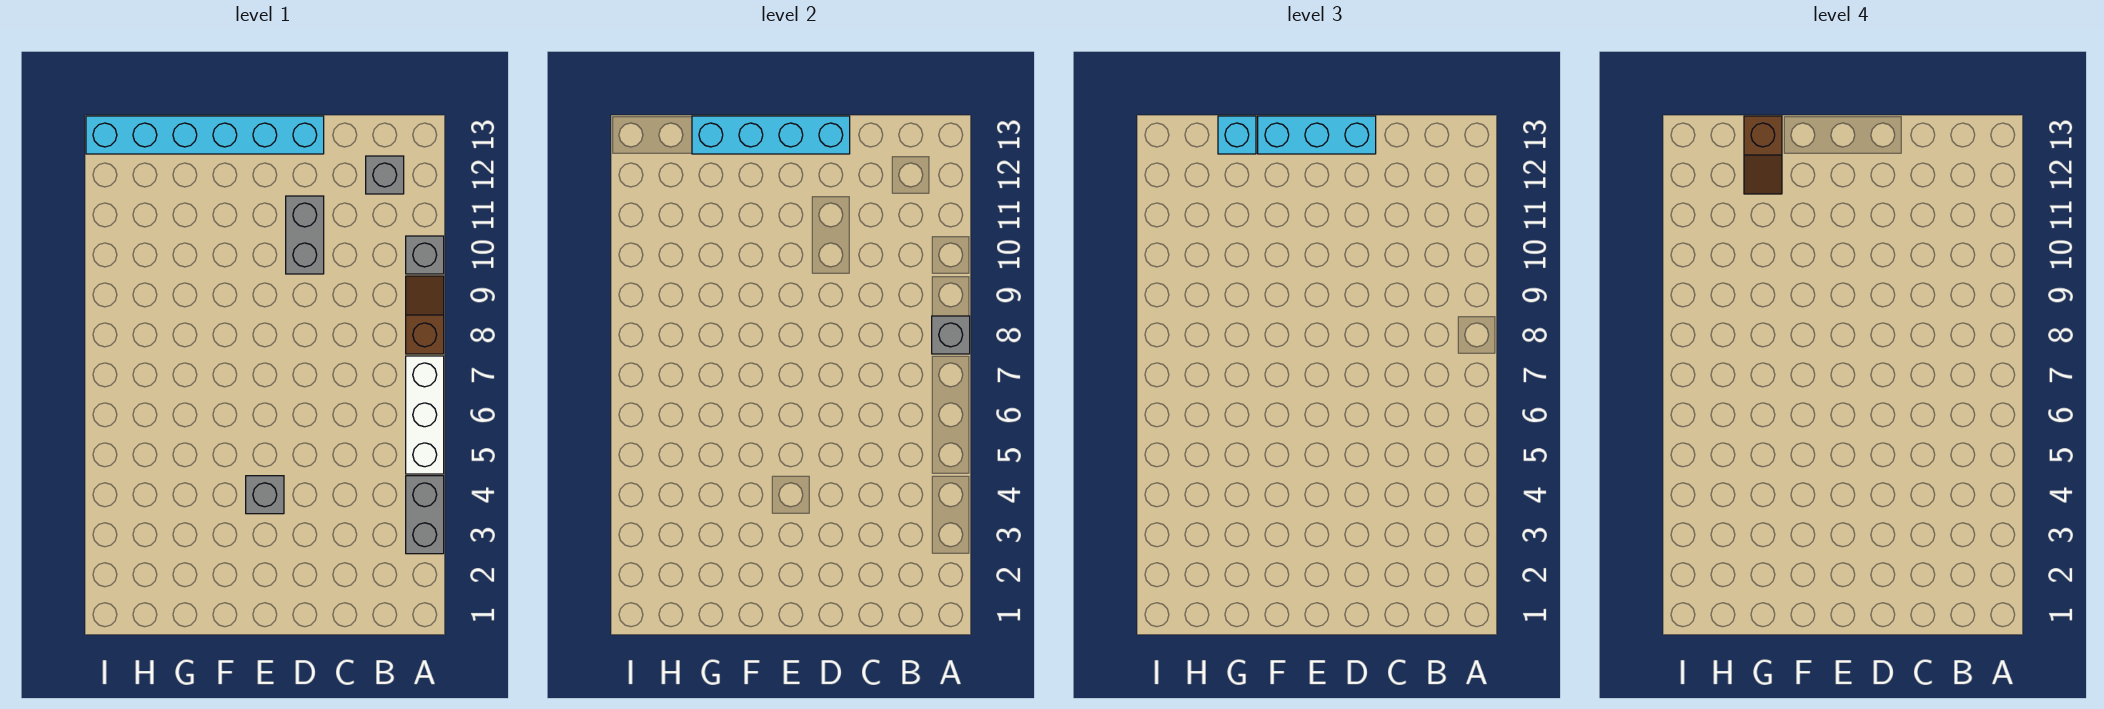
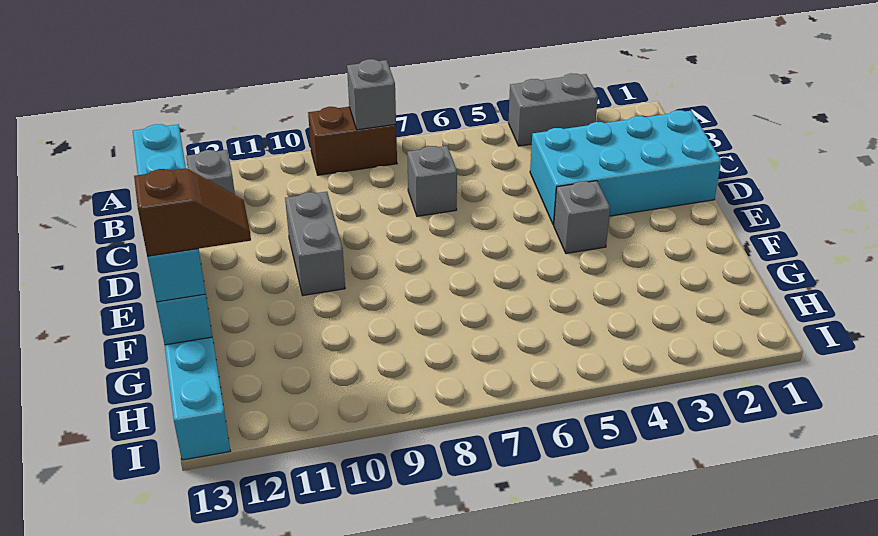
white 1x3 brick [406,356,444,474] -> none
brown 1x2 slope [406,276,444,354] -> brown 1x2 brick [308,107,397,175]
grey 1x1 brick [406,236,444,274] -> grey 1x1 brick moved to [407,146,457,216]
none -> cyan 2x4 brick [530,110,721,225]
grey 1x2 brick [286,196,324,274] -> grey 1x2 brick turned to [285,192,345,295]

